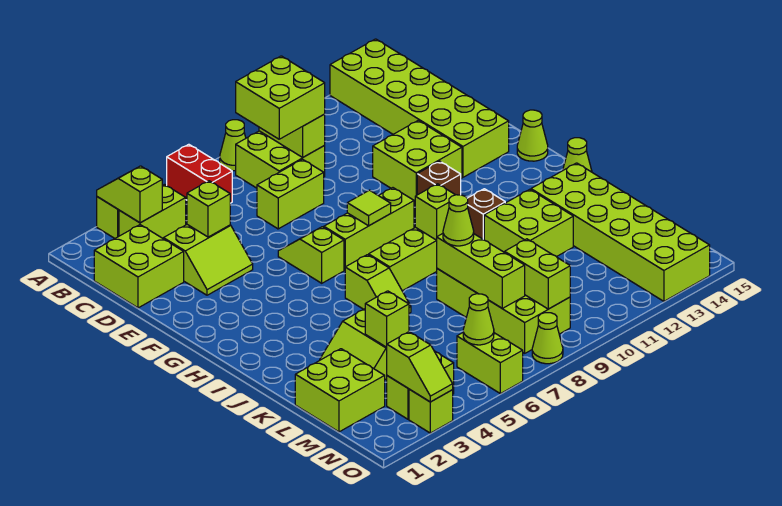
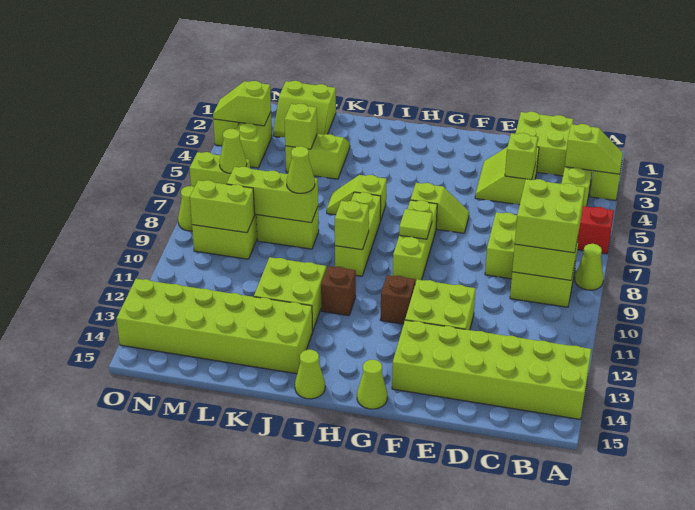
lime 2x2 brick [295,349,385,432] -> lime 2x2 slope [273,81,336,137]

